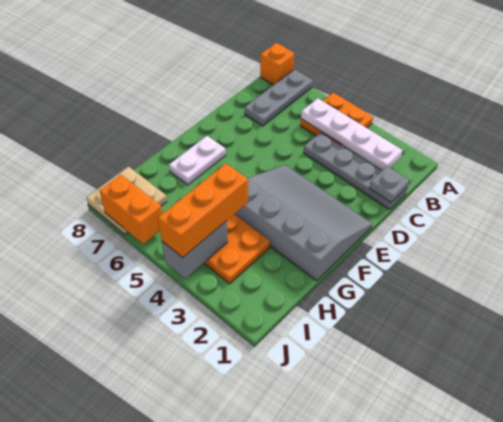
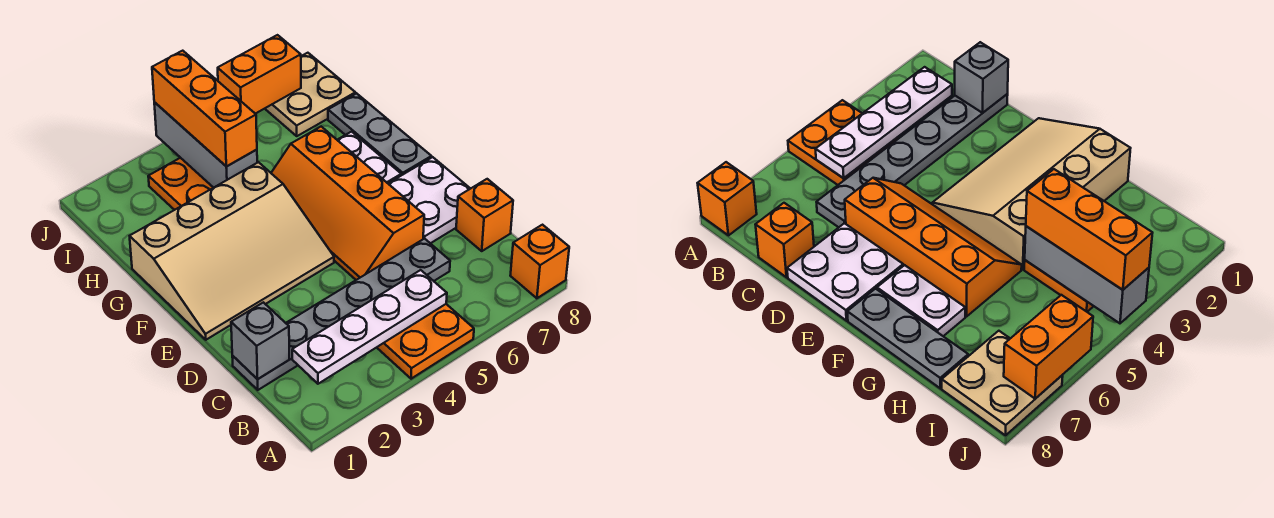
grey 1x3 plate [245,69,313,126] -> grey 1x3 plate moved to [328,93,431,175]
grey 1x4 plate [304,132,407,210] -> grey 1x6 plate [232,238,450,390]
grey 1x1 plate [370,166,409,202] -> grey 1x1 brick [231,302,289,379]
none -> orange 1x1 brick [456,179,513,251]
none -> orange 2x4 slope [271,127,424,280]
none -> white 2x2 plate [388,157,470,243]
grey 3x4 slope [234,165,372,281] -> tan 3x4 slope [130,162,334,340]
grey 1x2 brick [162,221,228,279] -> grey 1x3 brick [154,102,257,188]

